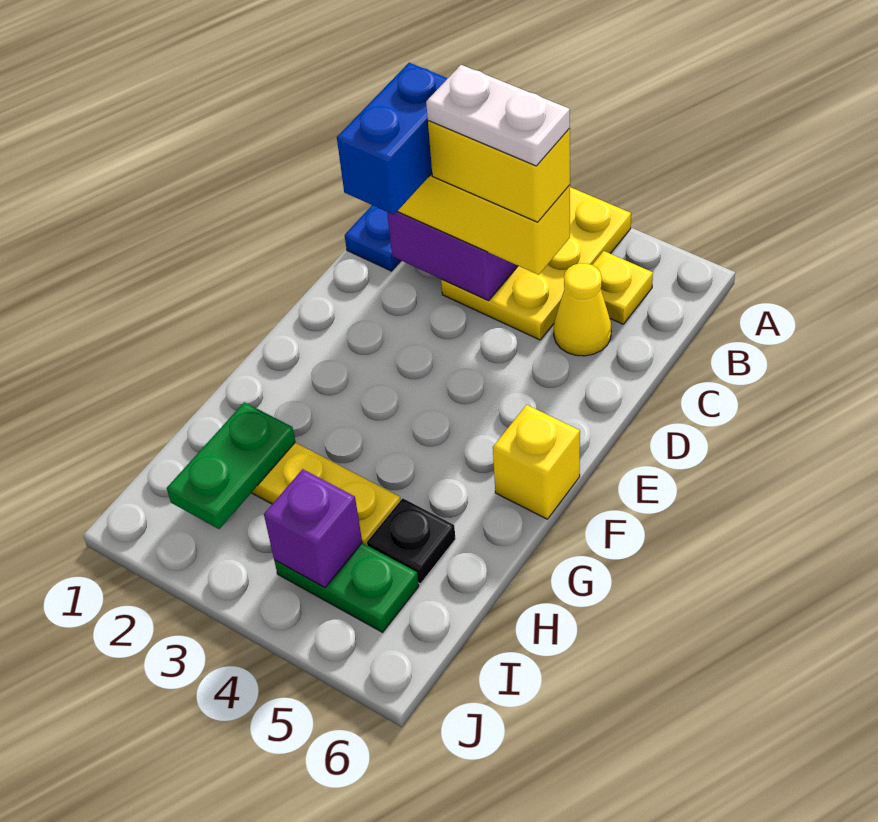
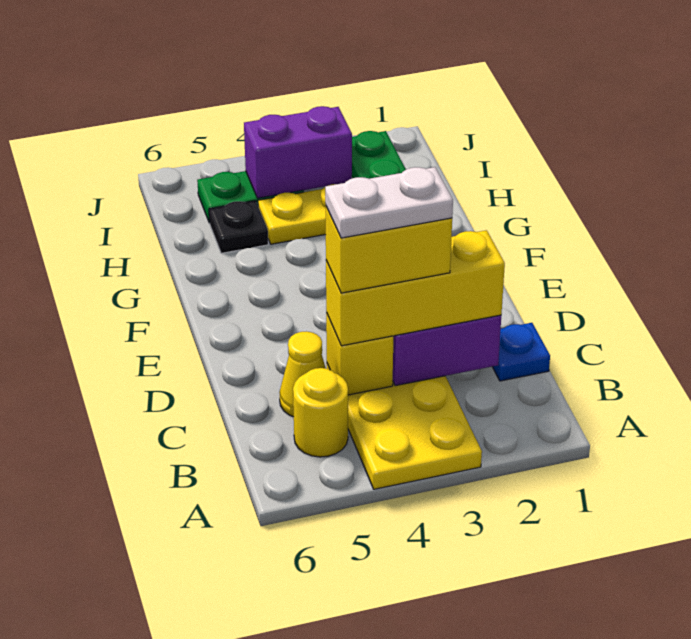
yellow 1x1 plate [593,251,653,324] -> yellow 1x1 round brick [293,368,348,457]
blue 1x2 brick [337,63,448,215] -> none
yellow 1x1 brick [493,405,580,519] -> yellow 1x1 brick moved to [326,313,393,395]
purple 1x1 brick [264,469,362,588] -> purple 1x2 brick [244,106,352,198]

